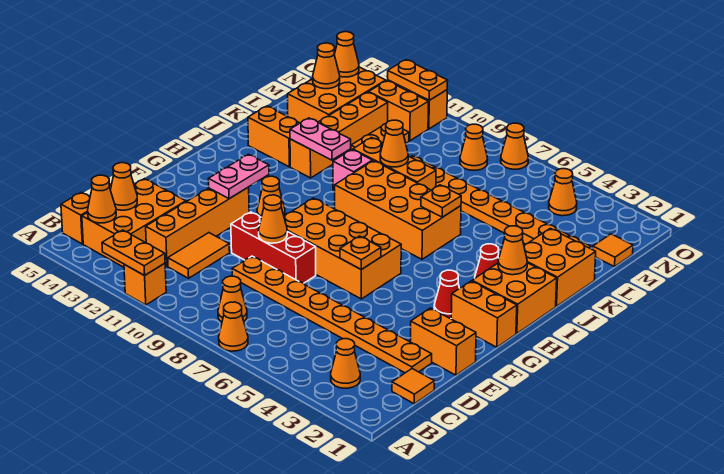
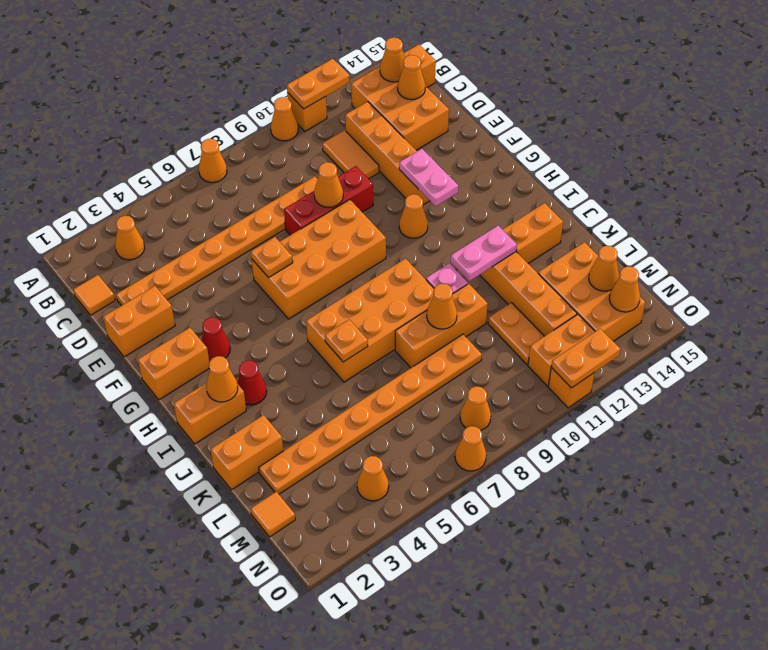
orange 1x1 cone [218,276,247,322] -> orange 1x1 cone moved to [271,97,298,141]
orange 2x2 brick [472,263,557,334] -> orange 1x2 brick [174,383,246,444]
orange 2x2 brick [524,228,596,306] -> orange 1x2 brick [211,415,283,490]

